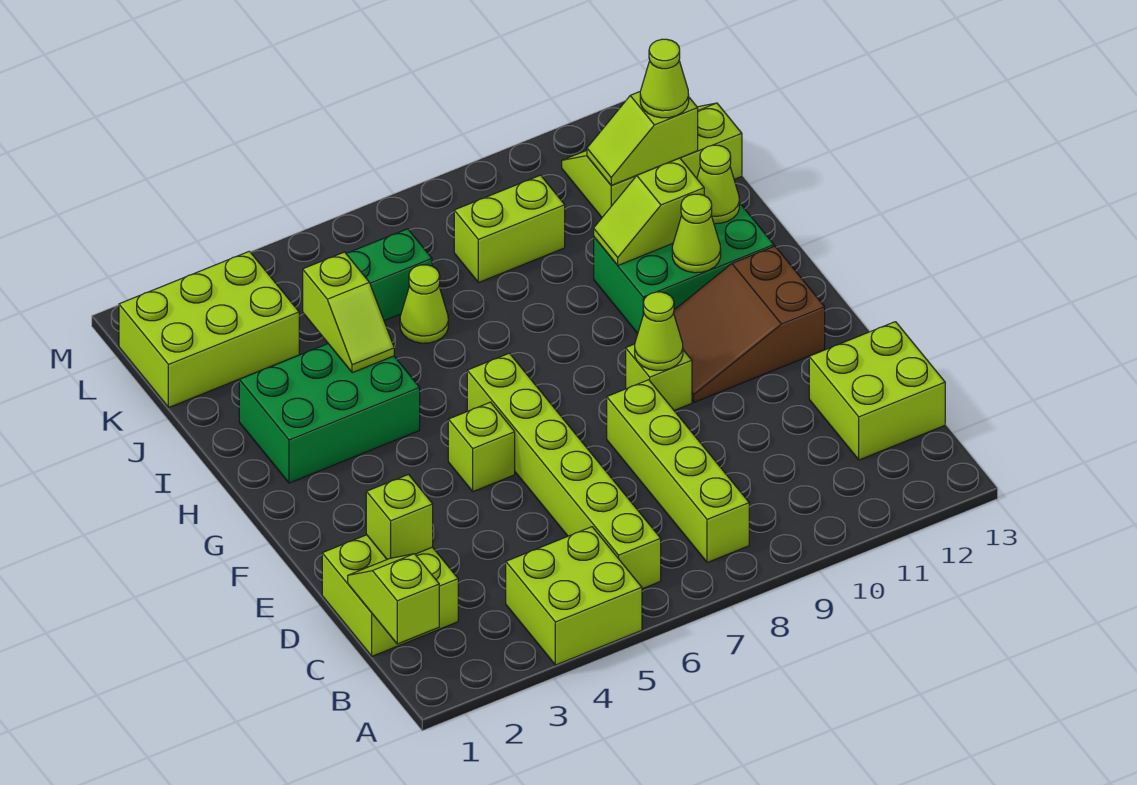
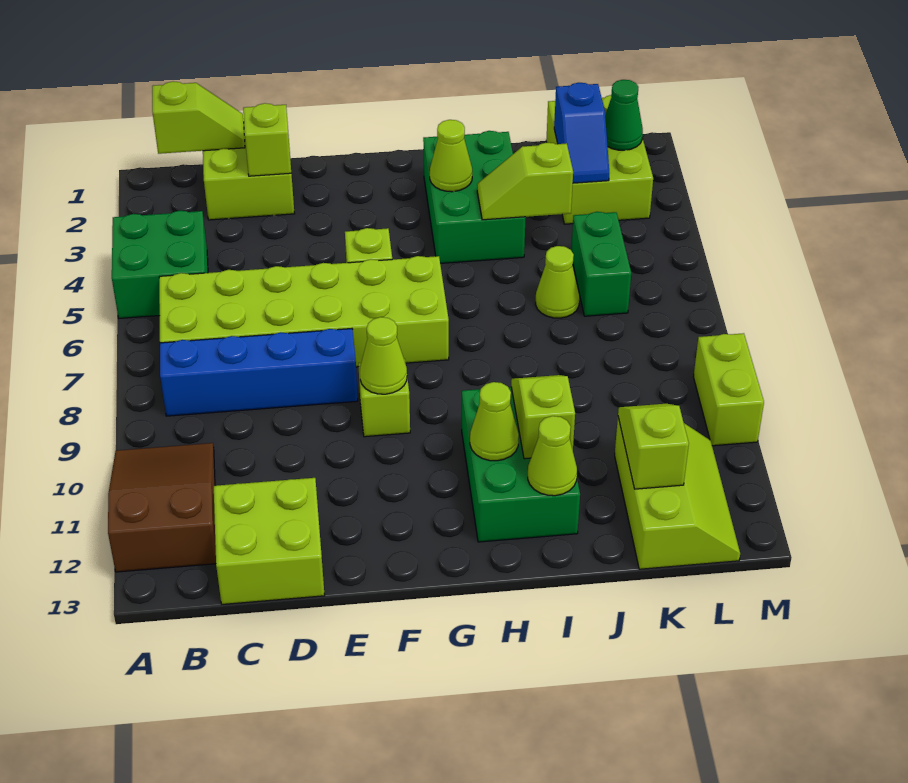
lime 2x2 brick [506,527,642,665] -> green 2x2 brick [112,211,208,318]
lime 1x6 brick [467,353,661,589] -> lime 2x6 brick [159,256,449,367]
lime 1x4 brick [607,380,749,563] -> blue 1x4 brick [160,329,358,416]
brown 2x3 slope [674,246,825,402] -> brown 2x3 slope moved to [108,443,216,572]
none -> blue 1x2 slope [554,83,609,183]
lime 1x2 brick [454,175,565,283] -> lime 1x2 brick moved to [694,333,764,446]
lime 1x1 cone [640,39,689,118] -> lime 1x1 cone moved to [430,120,472,192]
none -> green 1x1 cone [605,80,643,150]

